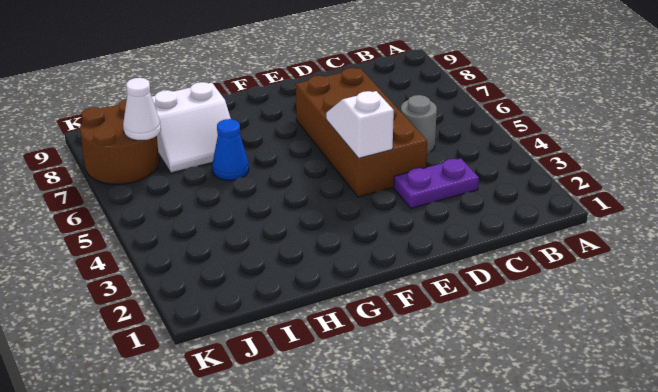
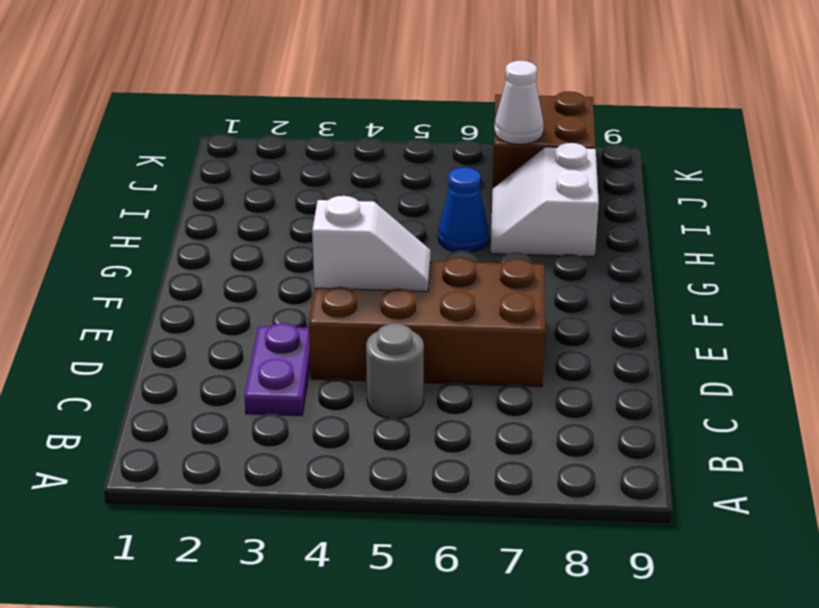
brown 2x2 round brick [80,99,159,184] -> brown 2x2 brick [493,91,596,188]

